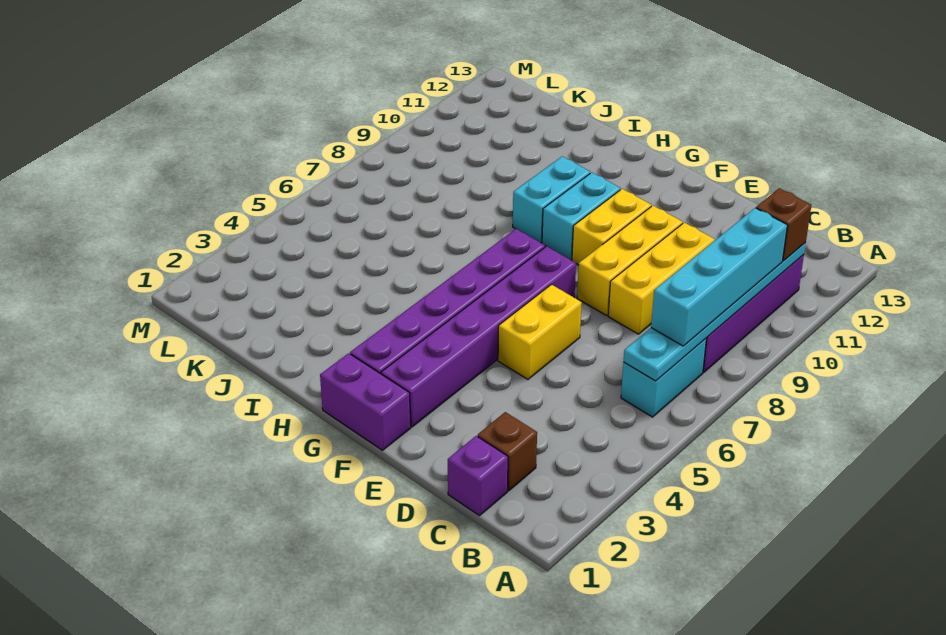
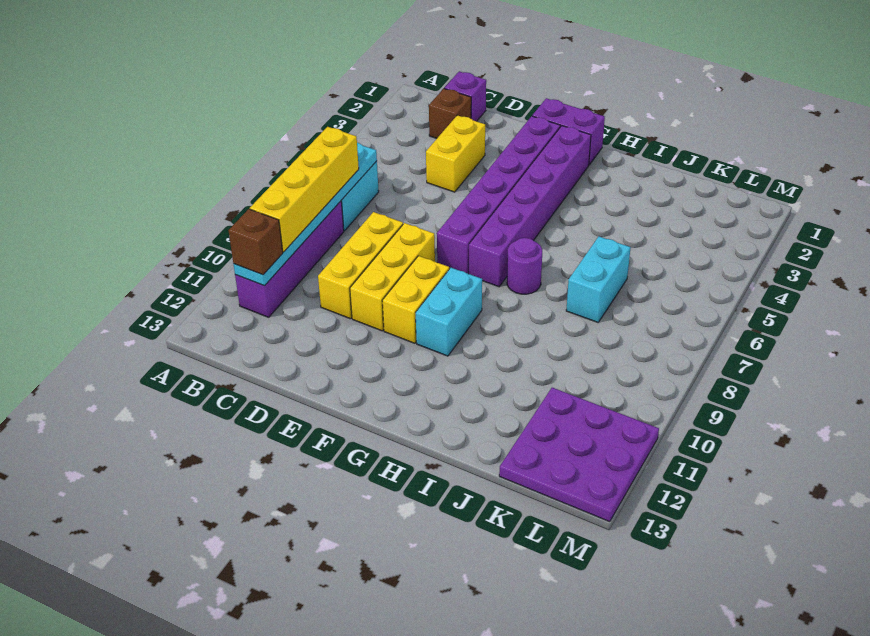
cyan 1x4 brick [651,208,787,346] -> yellow 1x4 brick [250,127,359,252]
yellow 1x2 brick [498,285,582,379] -> yellow 1x2 brick moved to [426,115,485,192]
none -> purple 1x1 round brick [507,238,542,294]
cyan 1x2 brick [513,156,590,243] -> cyan 1x2 brick moved to [566,236,631,322]
none -> purple 3x3 plate [499,388,659,522]

